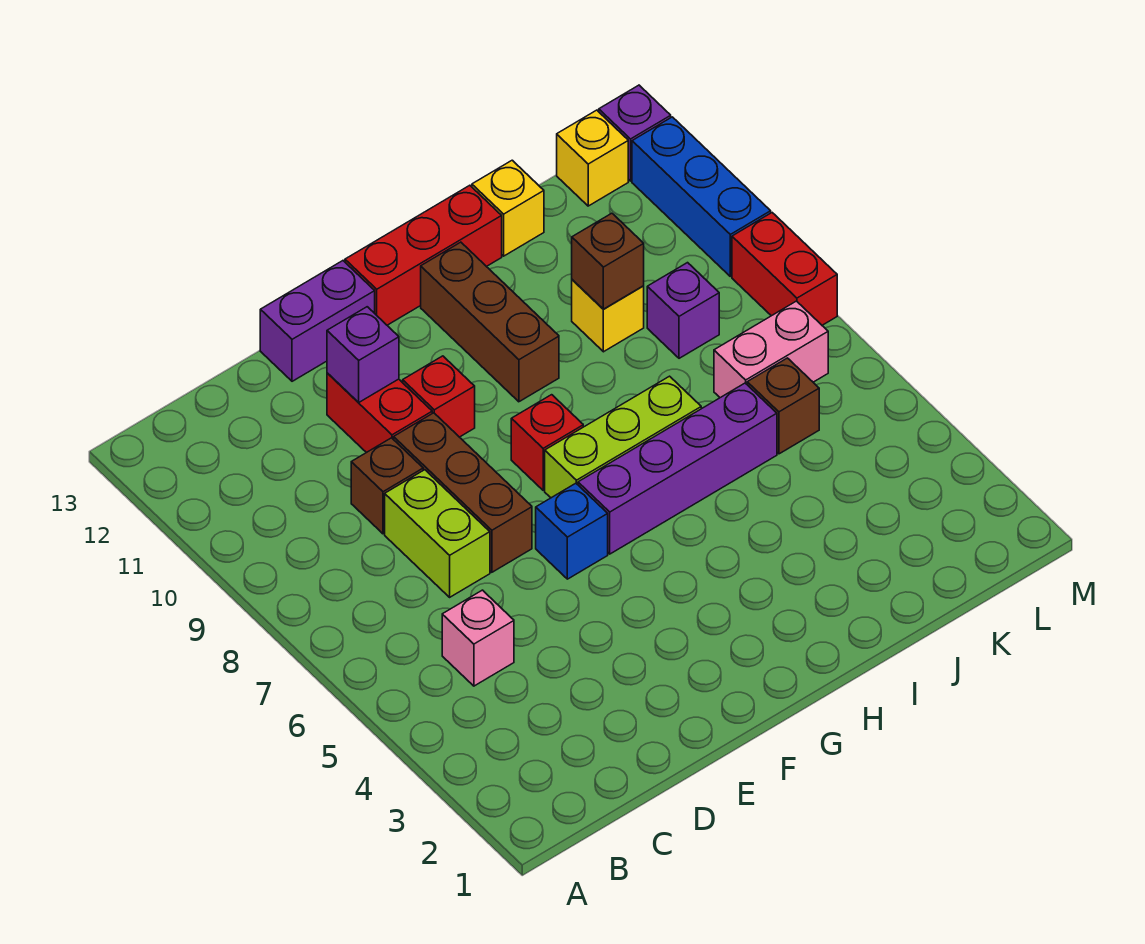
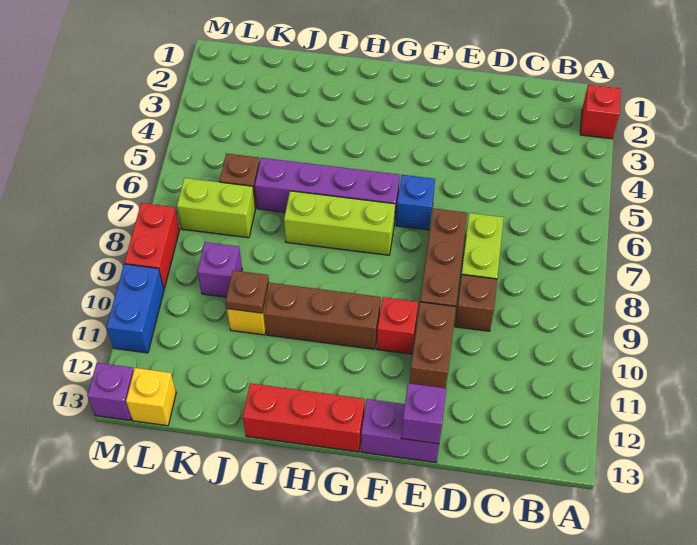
pink 1x1 brick [442,590,514,686] -> none
red 1x2 brick [327,373,432,453] -> brown 1x2 brick [410,302,456,388]
purple 1x1 brick [327,307,399,403] -> purple 1x1 brick moved to [401,383,446,444]
red 1x1 brick [511,395,583,490] -> red 1x1 brick moved to [580,85,621,139]
brown 1x3 brick [421,242,559,402] -> brown 1x3 brick turned to [264,283,381,349]
brown 1x1 brick [572,213,644,309] -> brown 1x1 plate [226,270,269,313]
yellow 1x1 brick [472,160,544,256] -> none
pink 1x2 brick [714,301,828,398] -> lime 1x2 brick [177,178,255,238]
blue 1x3 brick [632,117,771,276] -> blue 1x2 brick [107,264,164,353]

